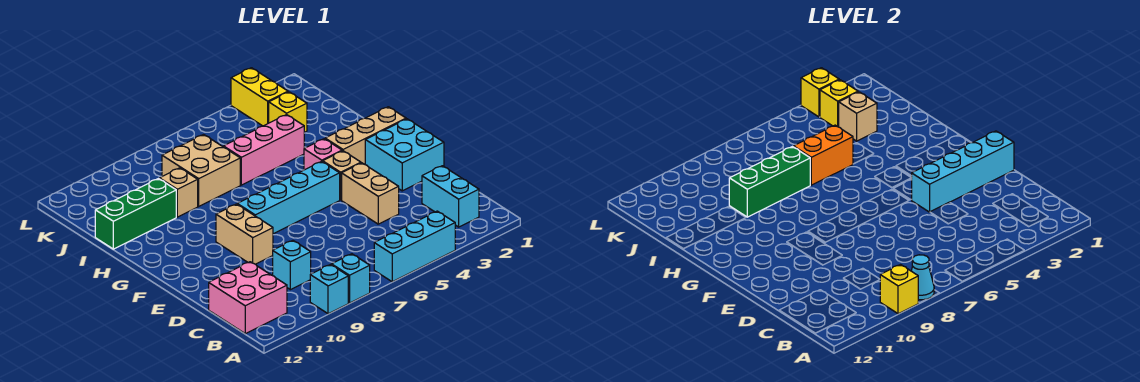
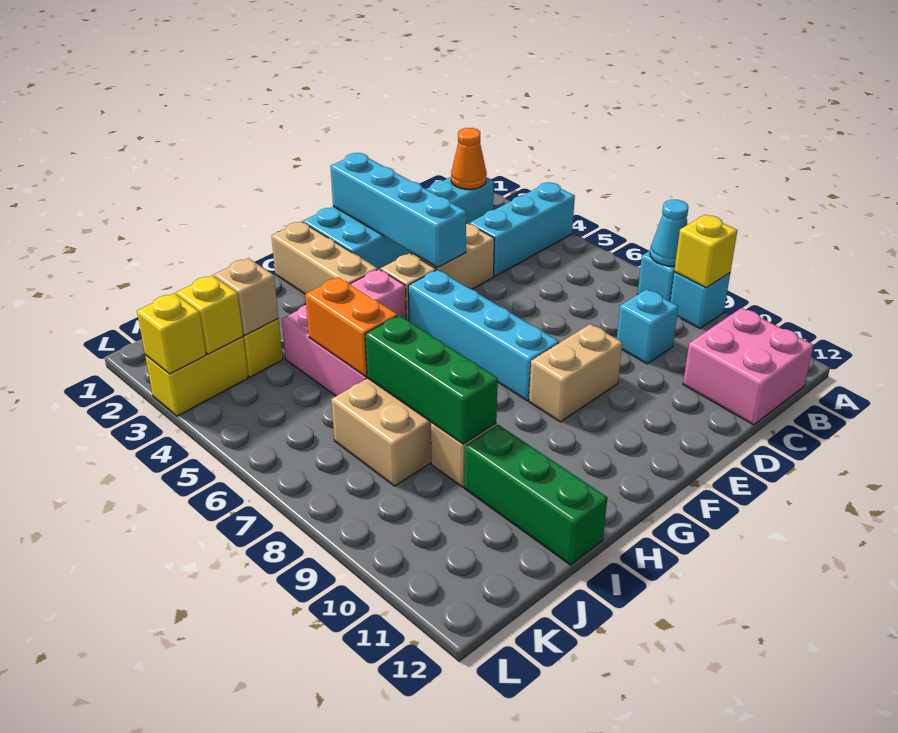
cyan 1x3 brick [374,211,455,282] -> cyan 1x3 brick turned to [469,183,575,276]
none -> orange 1x1 cone [451,128,487,189]

